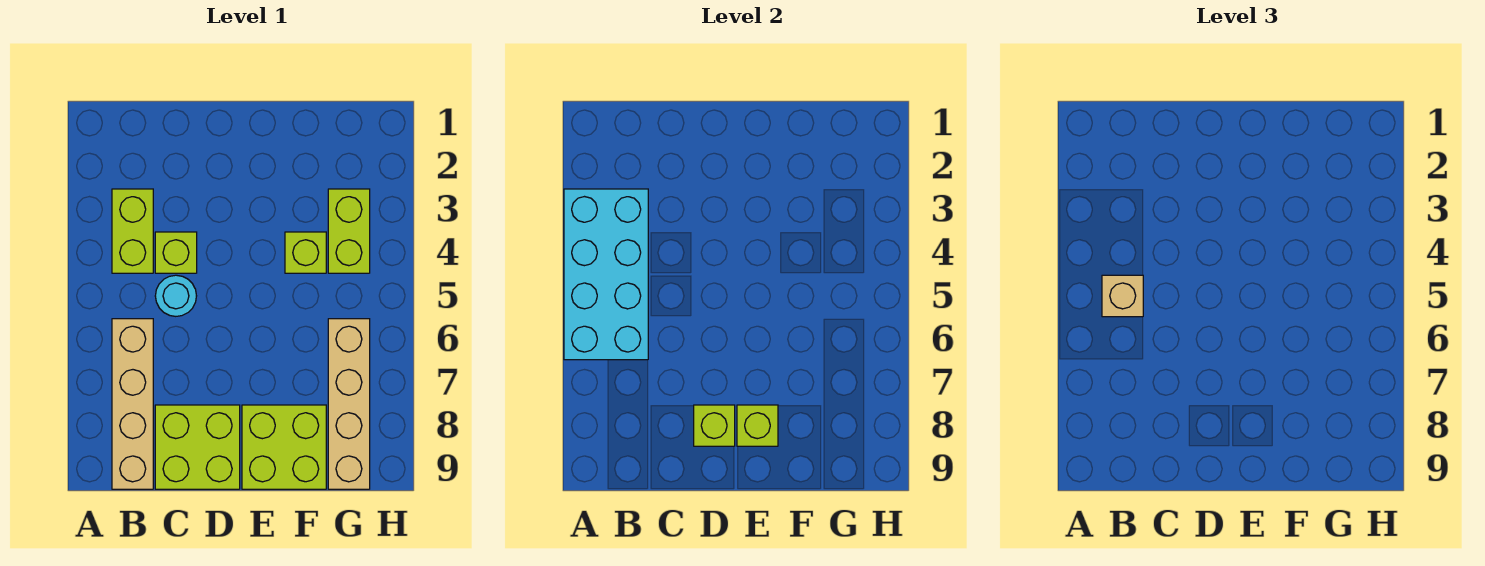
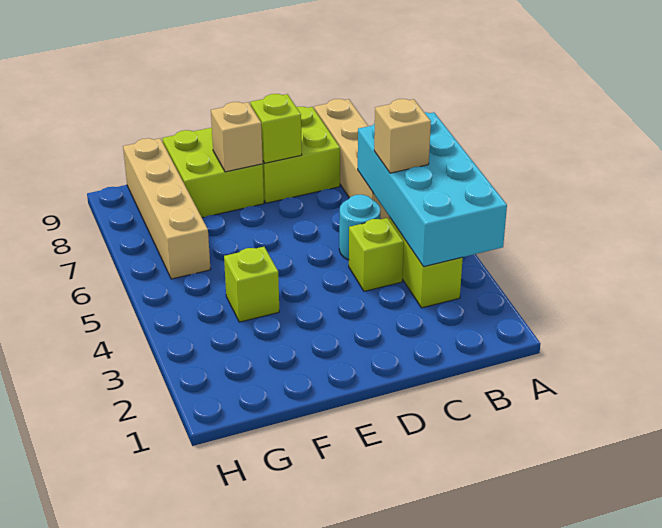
lime 1x1 brick [737,405,778,446] -> tan 1x1 brick [211,102,263,172]
lime 1x2 brick [328,189,370,273] -> none

